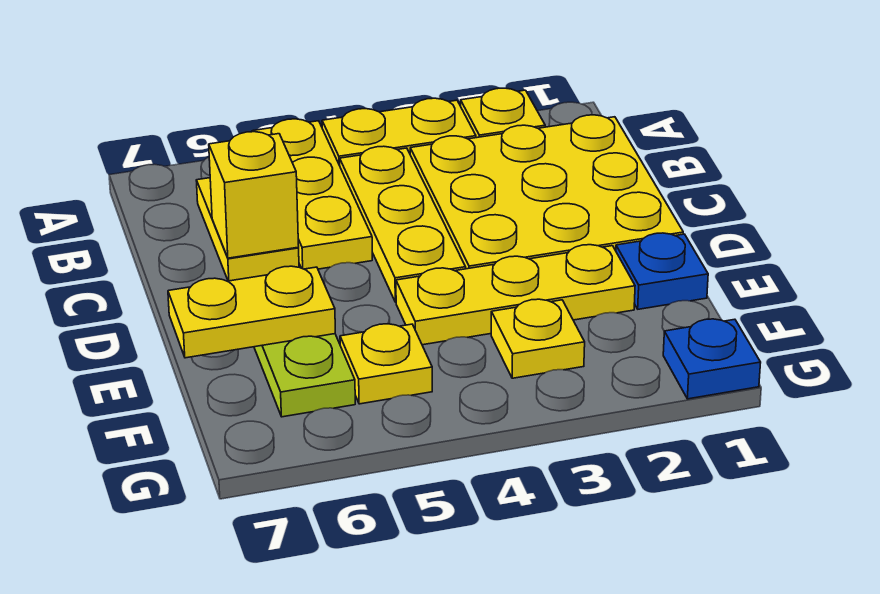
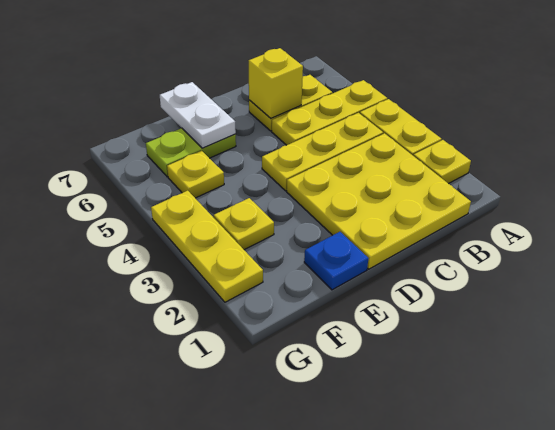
yellow 1x3 plate [396,245,635,345] -> yellow 1x3 plate moved to [151,191,263,302]
yellow 1x2 plate [168,266,335,358] -> white 1x2 plate [160,82,236,148]
blue 1x1 plate [663,319,761,399] -> none

